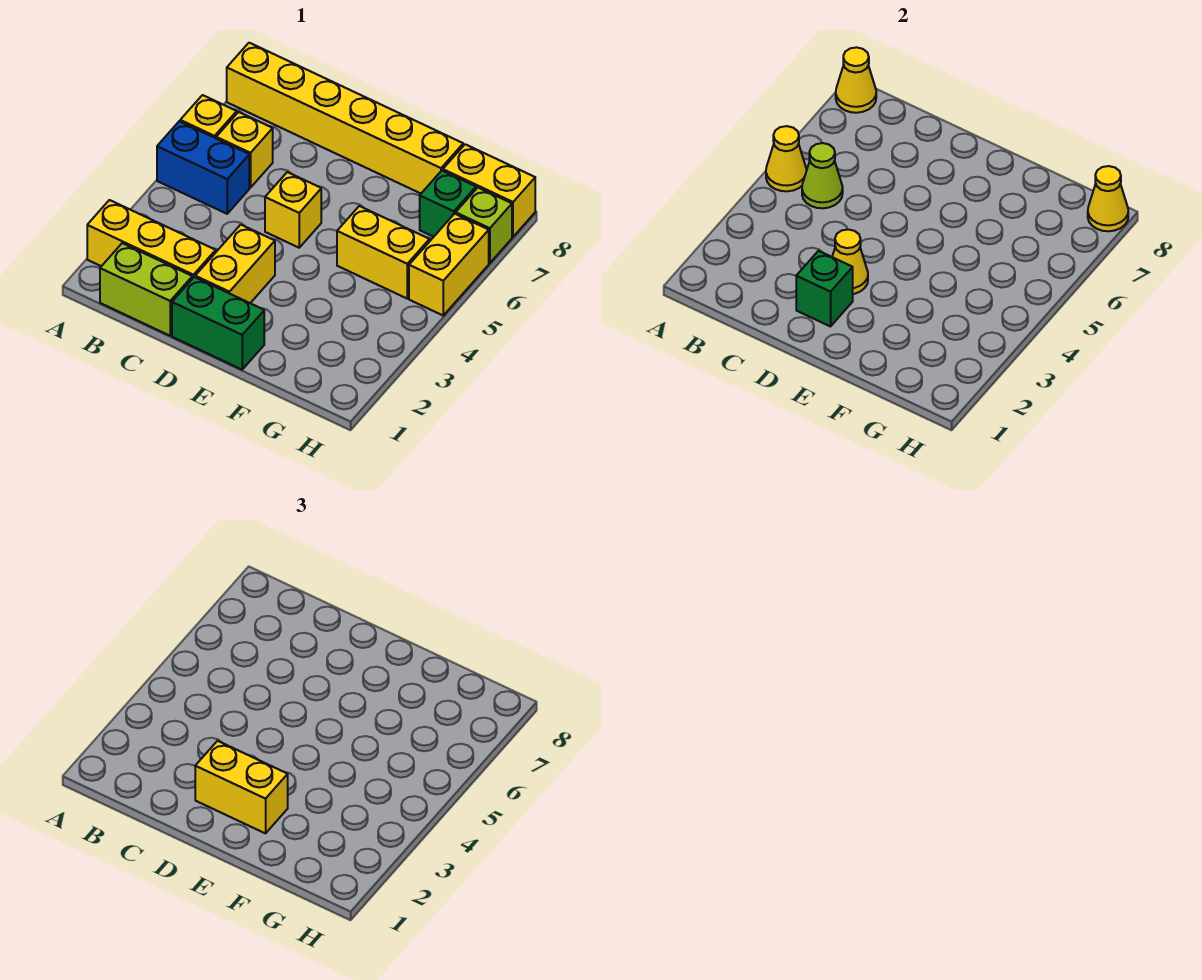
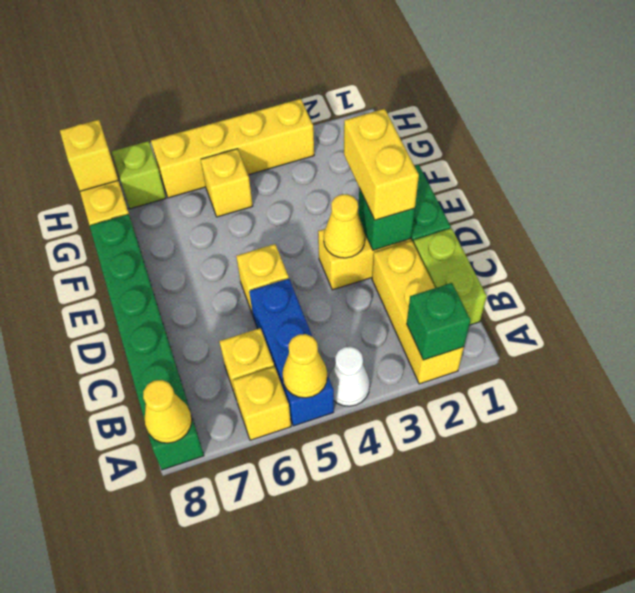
none -> white 1x1 cone [329,347,370,406]
blue 1x2 brick [157,121,249,214] -> blue 1x3 brick [249,279,334,426]
yellow 1x6 brick [227,43,463,193] -> green 1x6 brick [90,214,204,470]
lime 1x1 cone [802,143,843,208] -> none
yellow 1x2 brick [337,206,430,298] -> yellow 1x1 brick [201,149,253,217]
green 1x1 brick [420,171,476,237] -> green 1x1 brick moved to [407,283,470,360]
yellow 1x2 brick [409,214,489,315] -> yellow 1x4 brick [151,99,314,198]
yellow 1x1 cone [1088,166,1128,231] -> yellow 1x1 brick [60,120,118,191]

